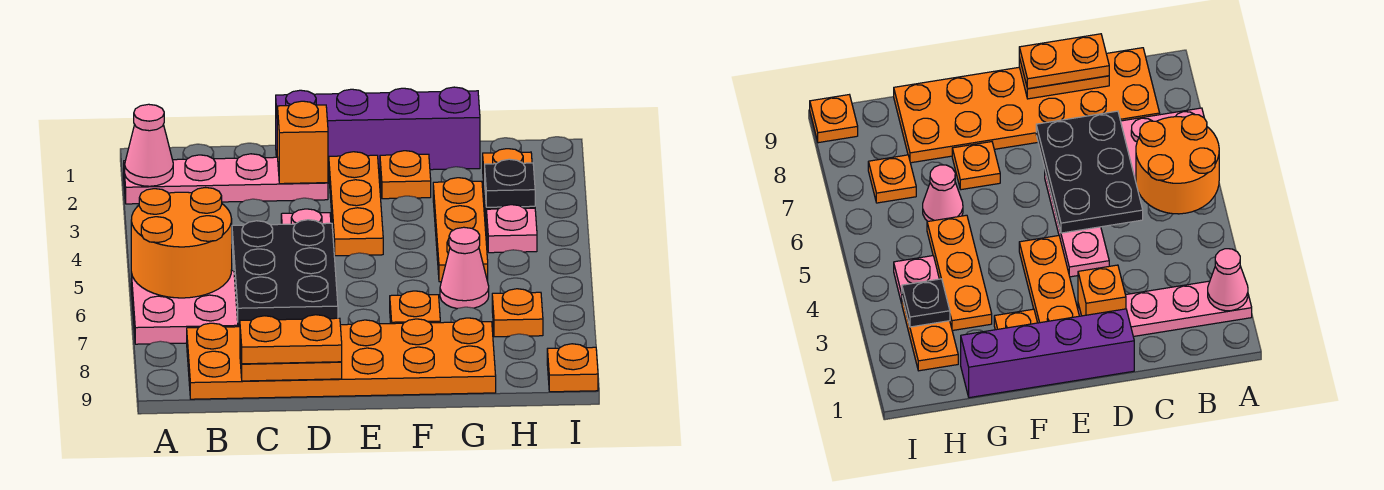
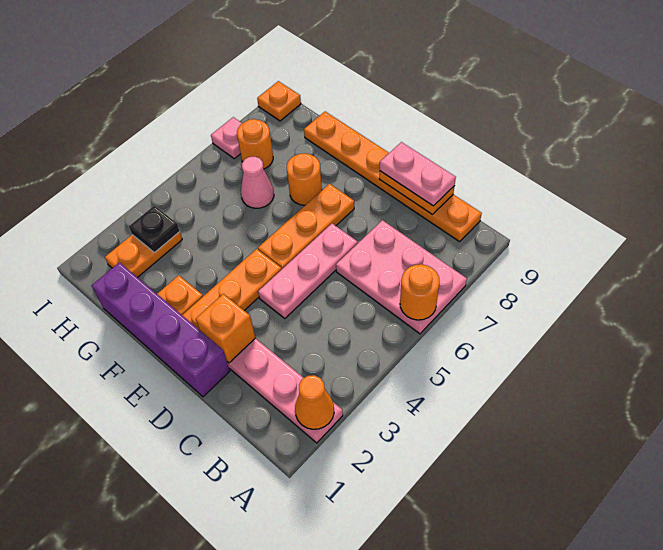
pink 1x1 cone [125,104,173,186] -> orange 1x1 cone [295,375,334,429]
orange 2x2 round brick [131,188,232,298] -> orange 1x1 round brick [400,264,440,320]
orange 2x6 plate [187,318,496,399] -> orange 1x6 plate [304,112,482,242]
black 2x3 plate [232,220,338,325] -> none
orange 1x2 plate [240,315,342,364] -> pink 1x2 plate [380,142,456,206]
orange 1x1 plate [390,291,440,324] -> orange 1x1 round brick [287,153,322,205]
orange 1x3 plate [433,178,488,282] -> orange 1x3 plate moved to [258,184,354,269]
pink 1x1 plate [486,205,537,253] -> pink 1x1 plate moved to [211,117,242,159]
orange 1x1 plate [492,289,543,337] -> orange 1x1 round brick [237,119,273,169]

